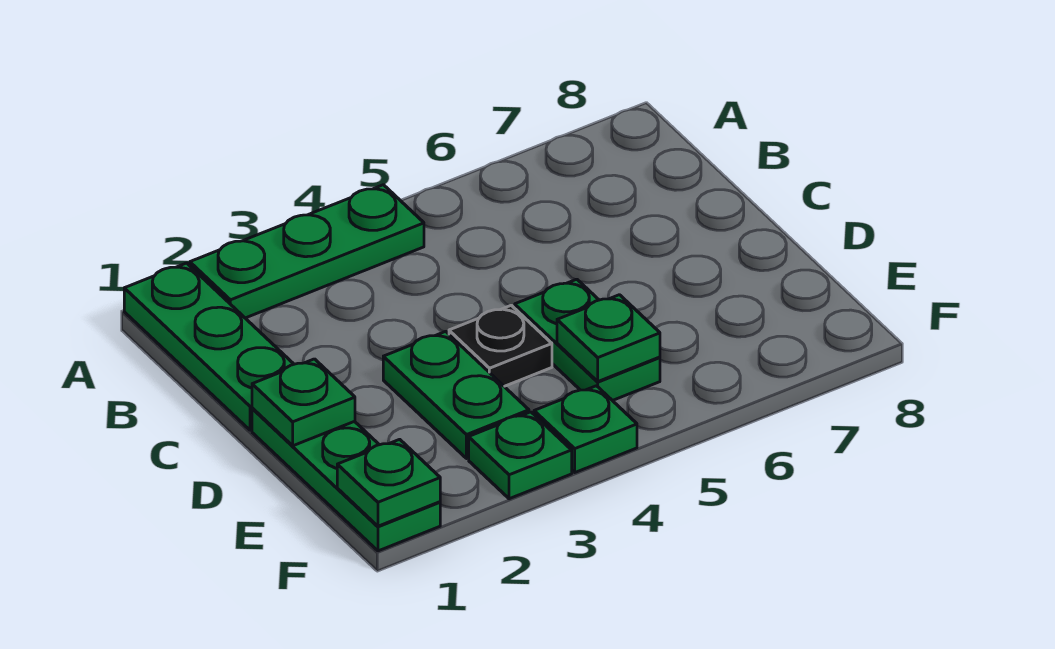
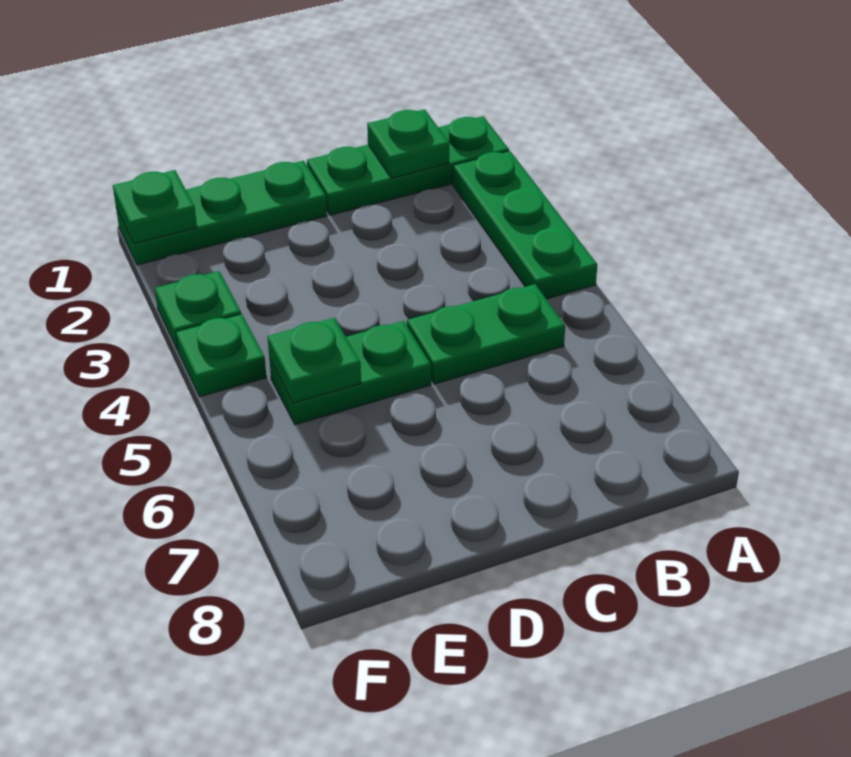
green 1x1 plate [252,359,355,446] -> green 1x1 plate moved to [367,109,449,178]
green 1x2 plate [383,331,529,459] -> green 1x2 plate moved to [407,284,565,384]
black 1x1 plate [449,305,552,386] -> none

